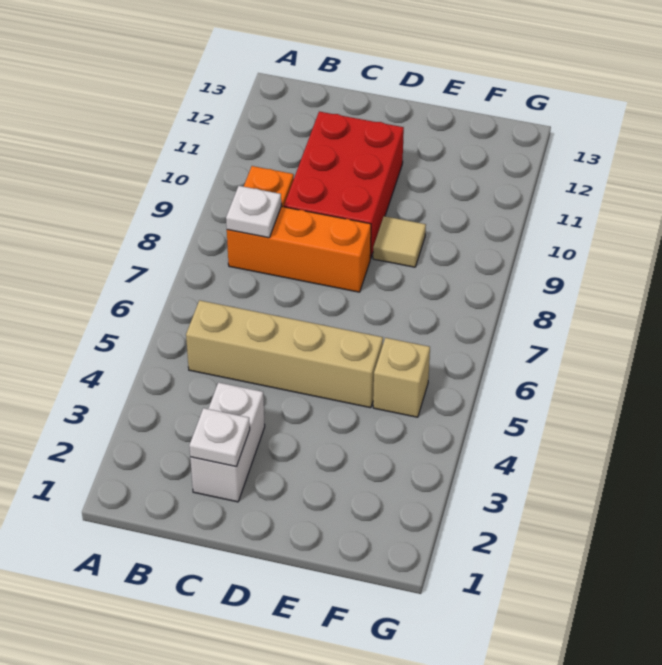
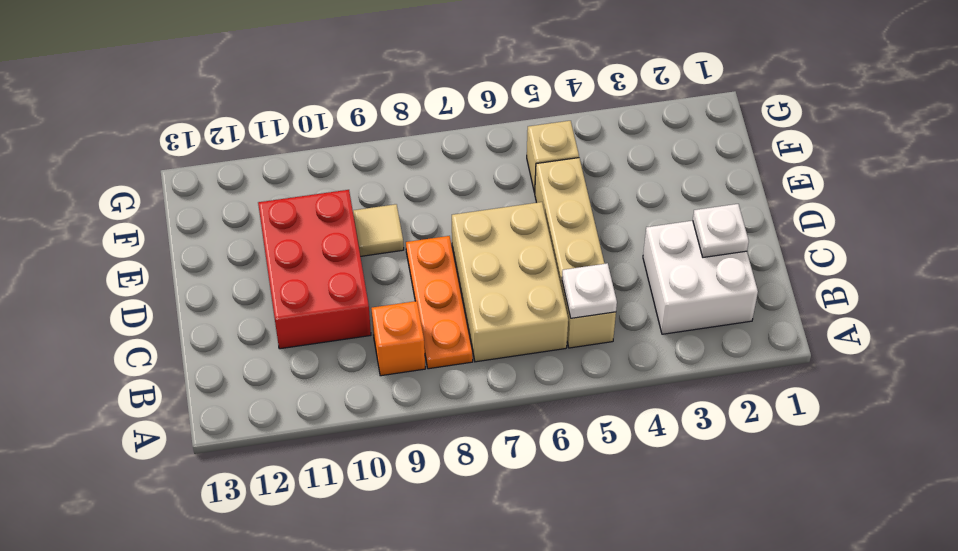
none -> tan 2x3 brick [452,202,568,362]
orange 1x3 brick [227,206,371,292] -> orange 1x3 plate [406,236,473,369]
white 1x1 plate [226,186,281,238] -> white 1x1 plate moved to [562,263,617,318]
white 1x2 brick [190,382,265,502] -> white 2x2 brick [643,221,758,334]
red 2x3 brick [284,112,404,259] -> red 2x3 brick turned to [258,190,371,349]

